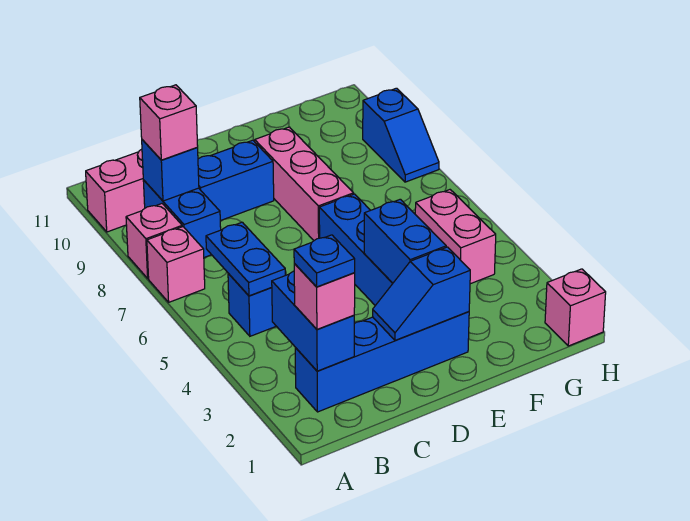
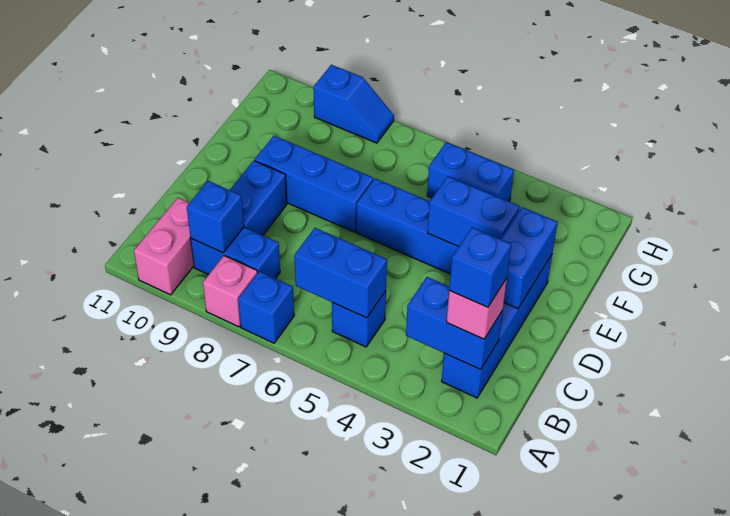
pink 1x1 brick [147,227,205,302] -> blue 1x1 brick [238,271,294,343]
blue 1x1 plate [294,235,355,287] -> blue 1x1 brick [449,227,511,307]
blue 1x2 plate [206,222,285,296] -> blue 1x2 brick [294,228,387,318]
pink 1x1 brick [140,85,198,160] -> none
blue 1x2 slope [373,247,470,341] -> blue 1x2 brick [501,207,558,309]
pink 1x3 brick [255,127,354,240] -> blue 1x3 brick [255,136,373,232]
pink 1x2 brick [415,190,496,284] -> blue 1x2 brick [427,142,514,201]
pink 1x1 brick [545,269,606,346] -> none

